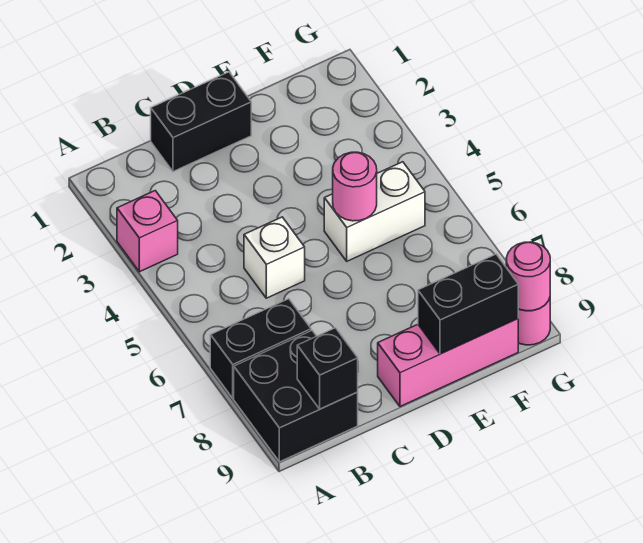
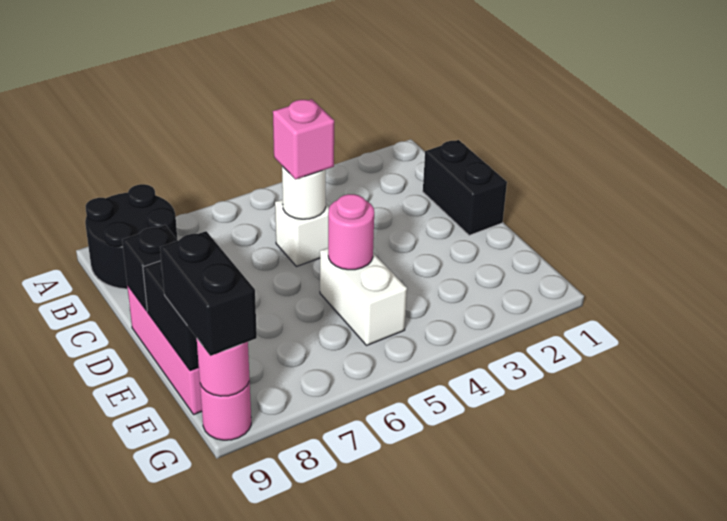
pink 1x1 brick [117,191,178,272] -> pink 1x1 brick moved to [273,99,334,179]
black 1x2 brick [210,299,311,398] -> black 1x2 brick moved to [160,231,257,356]
black 2x2 brick [234,331,358,462] -> black 2x2 round brick [85,184,177,289]
black 1x1 brick [297,328,358,409] -> black 1x1 brick moved to [122,225,178,311]
none -> white 1x1 round brick [282,166,326,219]

